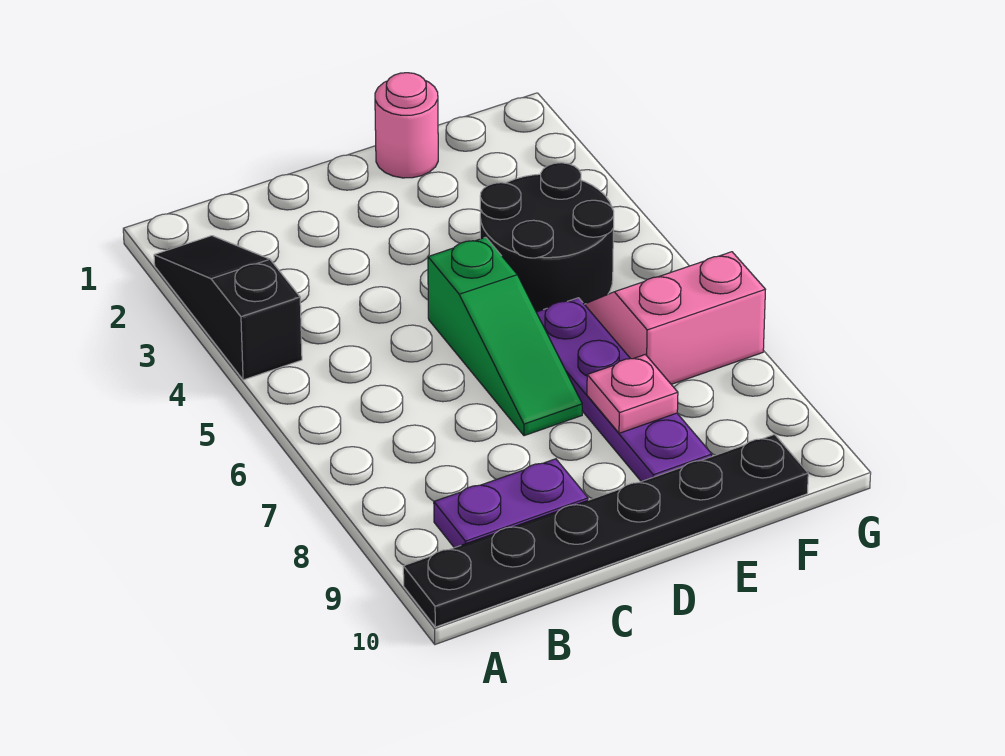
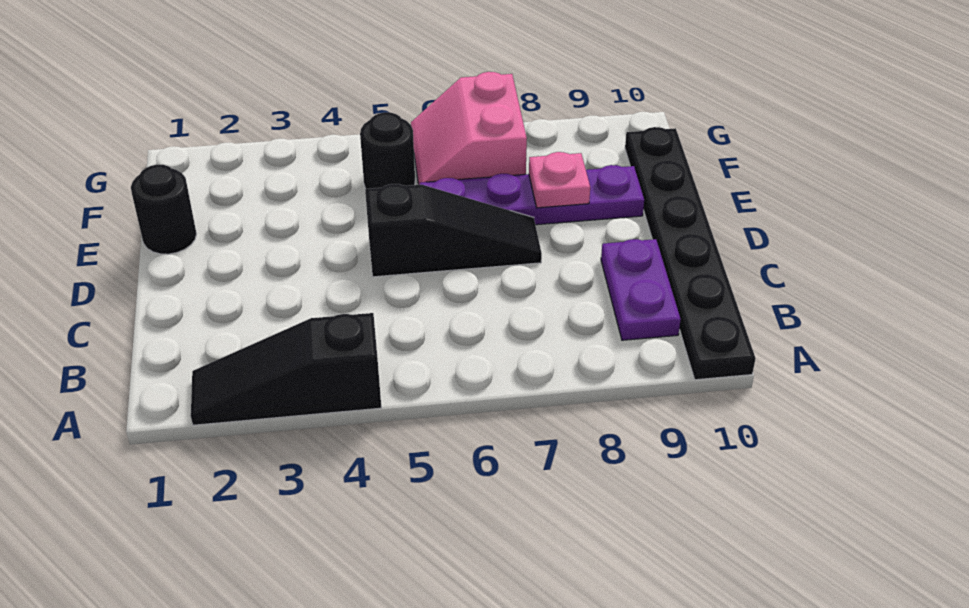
green 1x3 slope [428,237,582,436] -> black 1x3 slope [365,184,542,277]
pink 1x1 round brick [375,73,438,178] -> black 1x1 round brick [131,164,197,254]
black 2x2 round brick [480,163,614,312] -> black 1x1 round brick [360,112,415,189]

